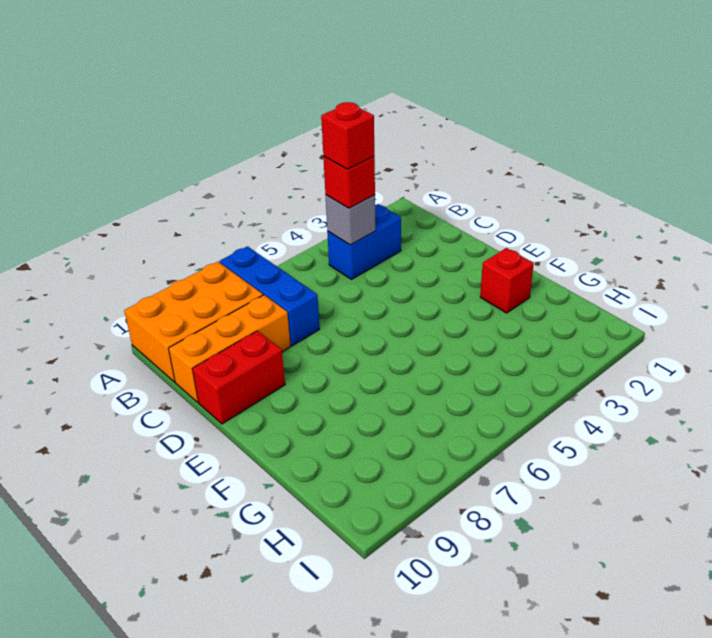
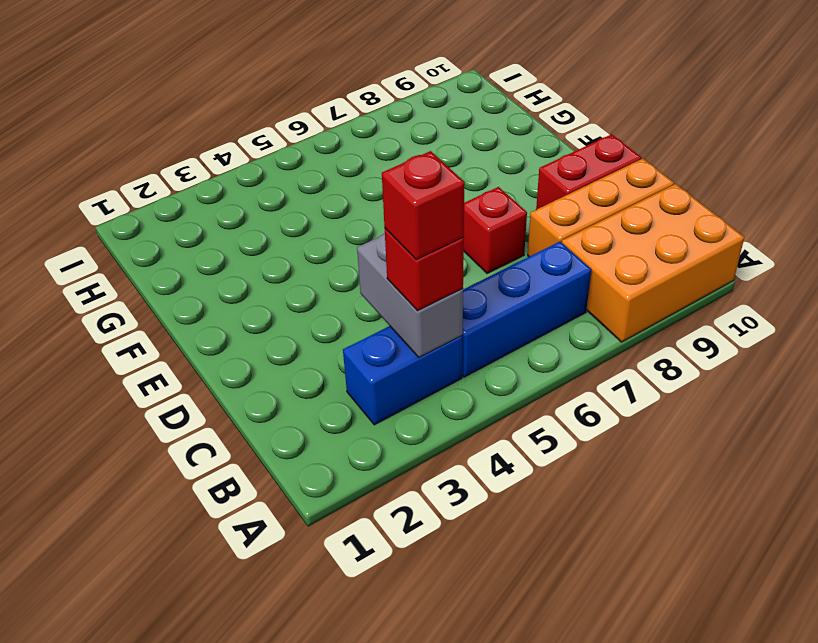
blue 1x3 brick [219,246,320,346] -> blue 1x3 brick turned to [462,242,591,377]
grey 1x1 brick [326,195,376,245] -> grey 1x2 brick [357,233,463,358]
red 1x1 brick [480,248,534,313] -> red 1x1 brick moved to [464,187,527,274]

